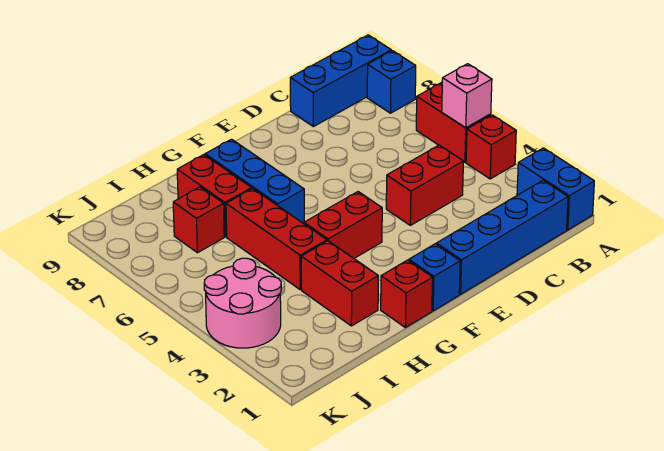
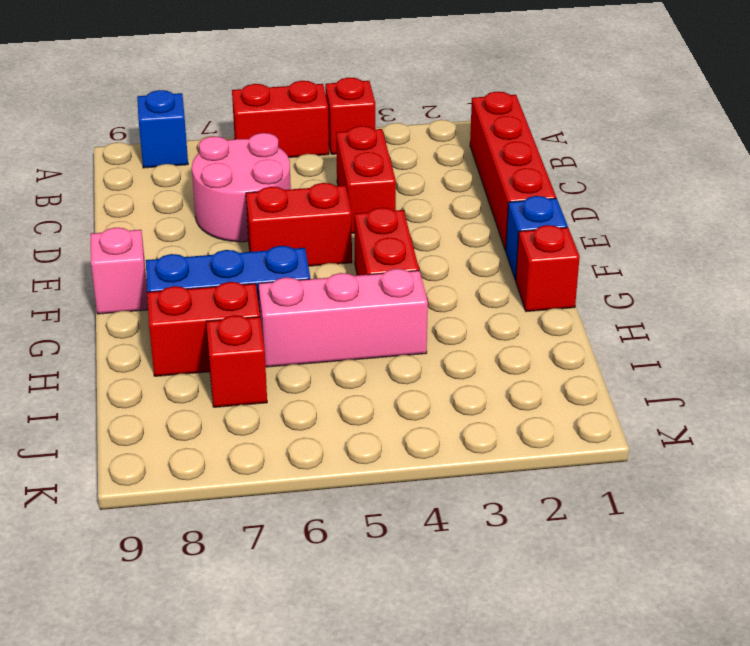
blue 1x2 brick [517,148,594,230] -> none
pink 1x1 brick [442,64,492,128] -> pink 1x1 brick moved to [91,228,148,314]
blue 1x3 brick [290,35,391,127] -> none
blue 1x4 brick [437,180,568,294] -> red 1x4 brick [470,92,556,250]
red 1x2 brick [301,241,378,326] -> red 1x2 brick moved to [246,183,352,266]
red 1x3 brick [226,189,327,290] -> pink 1x3 brick [258,269,428,367]
pink 2x2 round brick [204,258,281,348] -> pink 2x2 round brick moved to [192,133,291,242]

